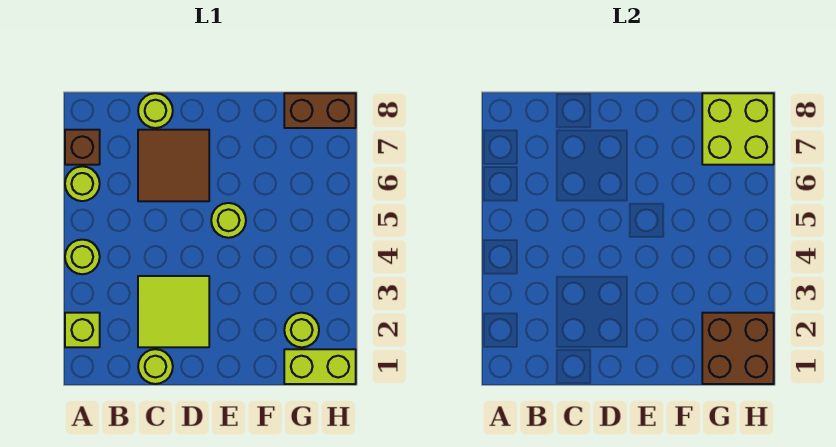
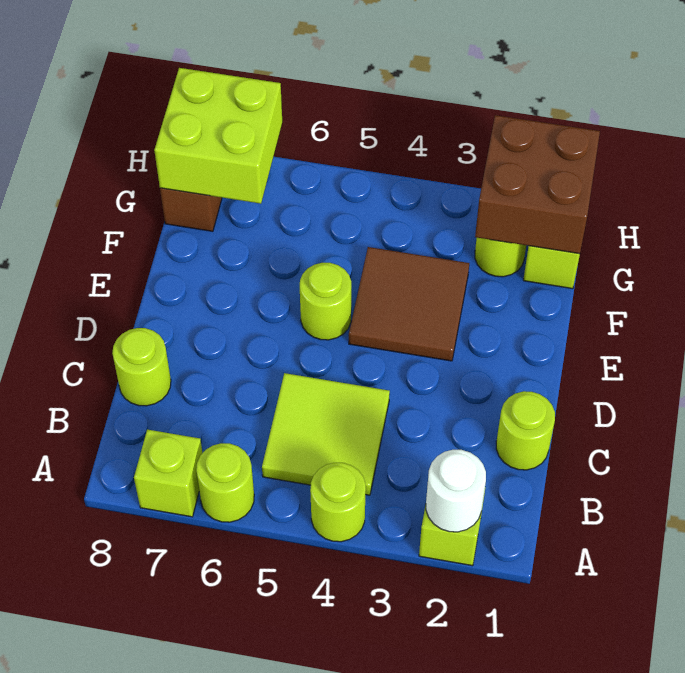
none -> white 1x1 round brick [426,450,486,532]
brown 1x1 brick [65,130,100,165] -> lime 1x1 brick [134,430,202,517]
lime 2x2 tile [138,276,209,347] -> lime 2x2 tile moved to [262,373,390,495]
brown 2x2 tile [138,130,209,201] -> brown 2x2 tile moved to [349,247,469,361]

